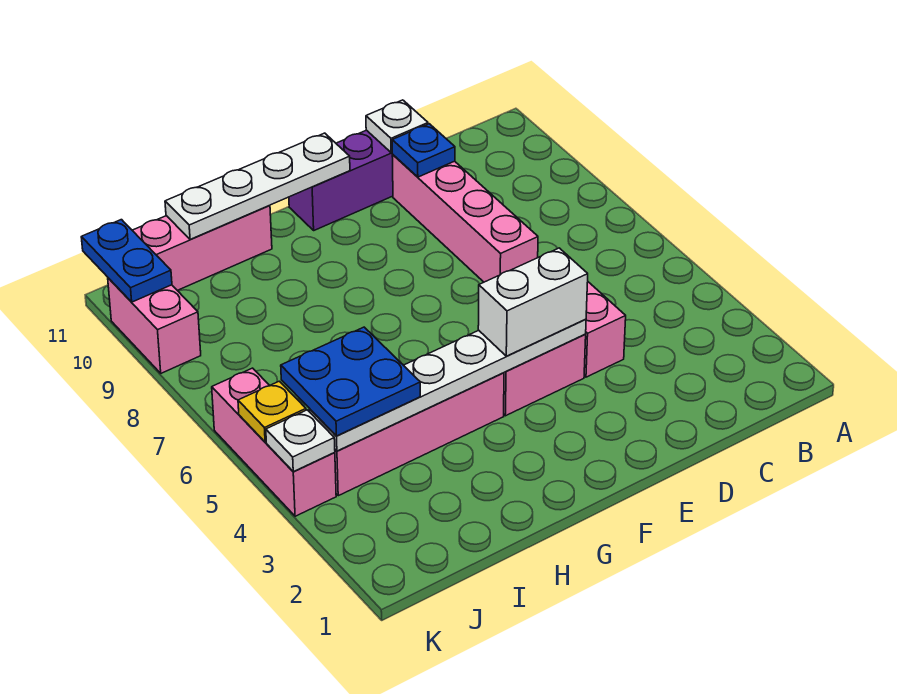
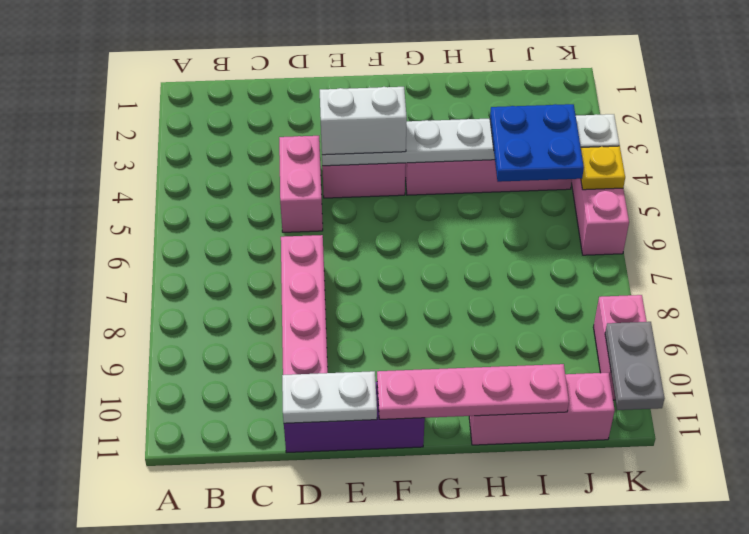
blue 1x1 plate [392,124,455,177] -> none
white 1x1 plate [366,100,428,153] -> white 1x2 plate [282,371,377,423]
white 1x4 plate [165,133,350,239] -> pink 1x4 plate [377,364,569,419]
blue 1x2 plate [81,220,172,302] -> grey 1x2 plate [605,322,665,410]

